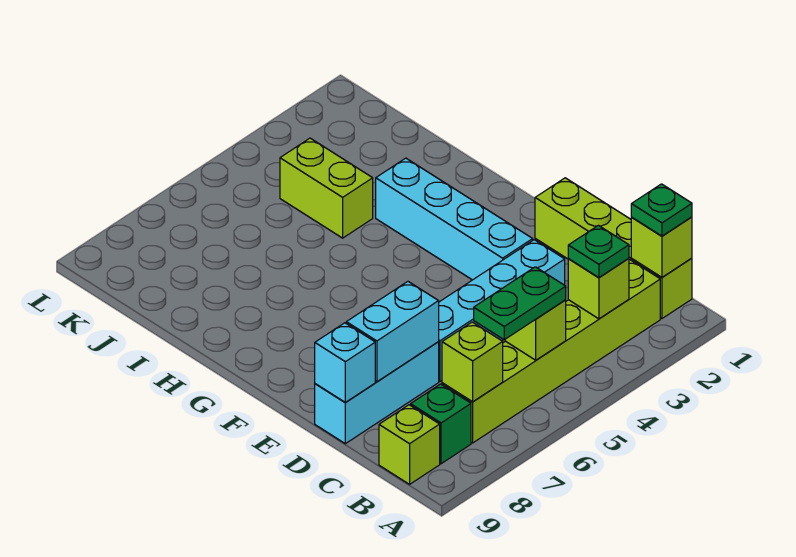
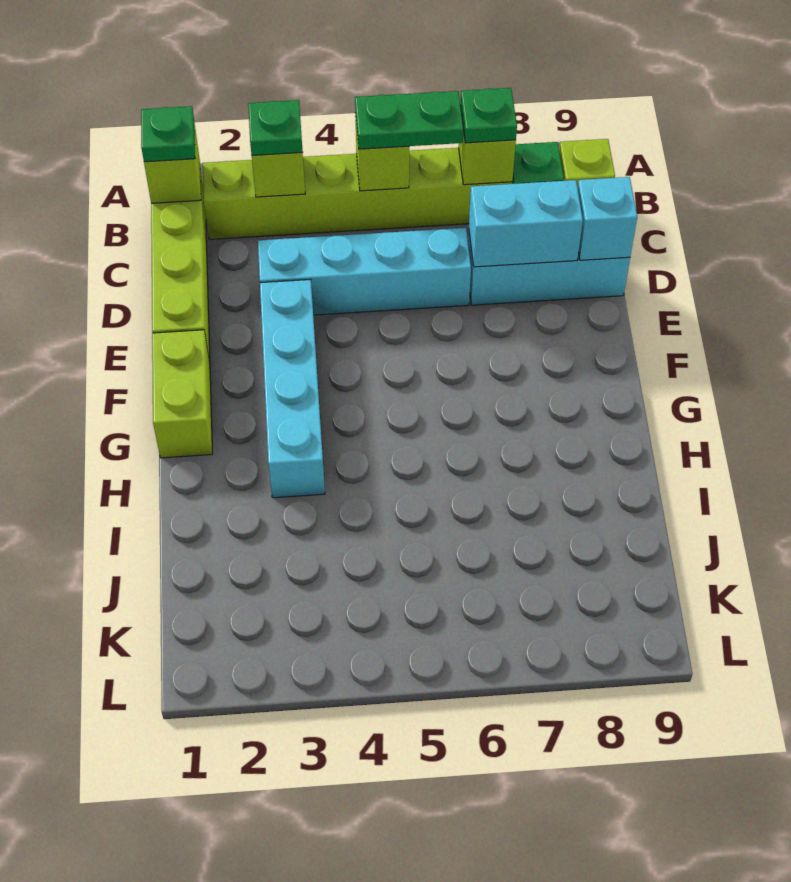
none -> green 1x1 plate [460,88,517,143]
lime 1x2 brick [280,138,373,238] -> lime 1x2 brick moved to [152,330,213,458]

